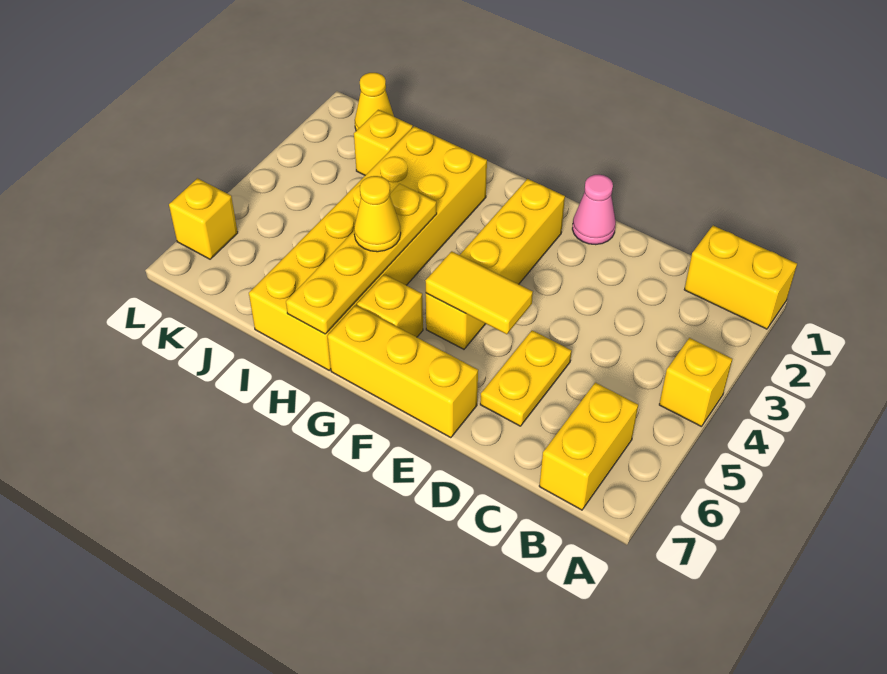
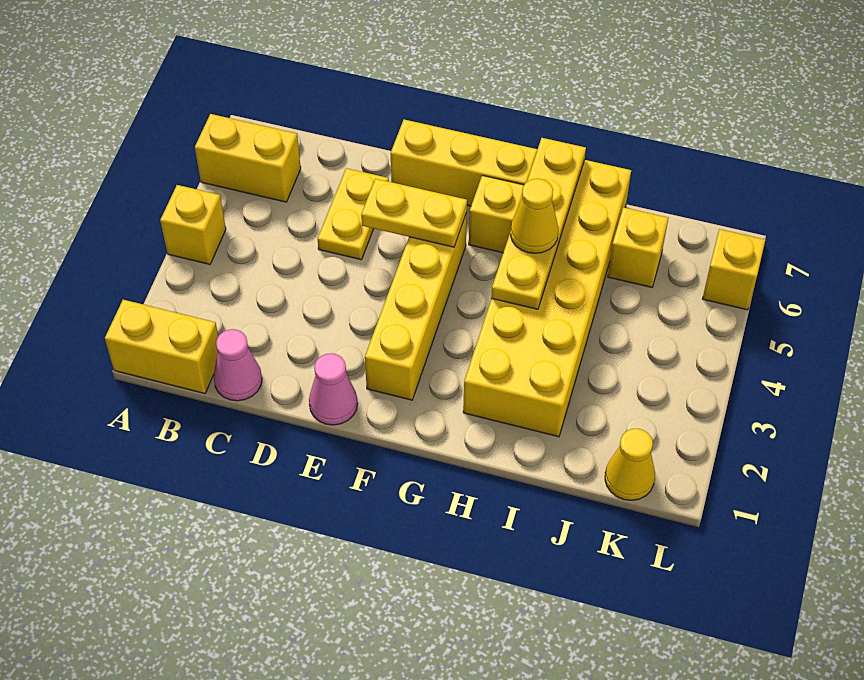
yellow 1x2 brick [539,383,638,510] -> yellow 1x2 brick turned to [195,114,301,202]
none -> pink 1x1 cone [213,329,262,401]
yellow 1x2 tile [426,251,533,334] -> yellow 1x2 plate [361,179,467,247]
yellow 1x1 brick [354,110,413,175] -> yellow 1x1 brick moved to [608,207,668,287]

